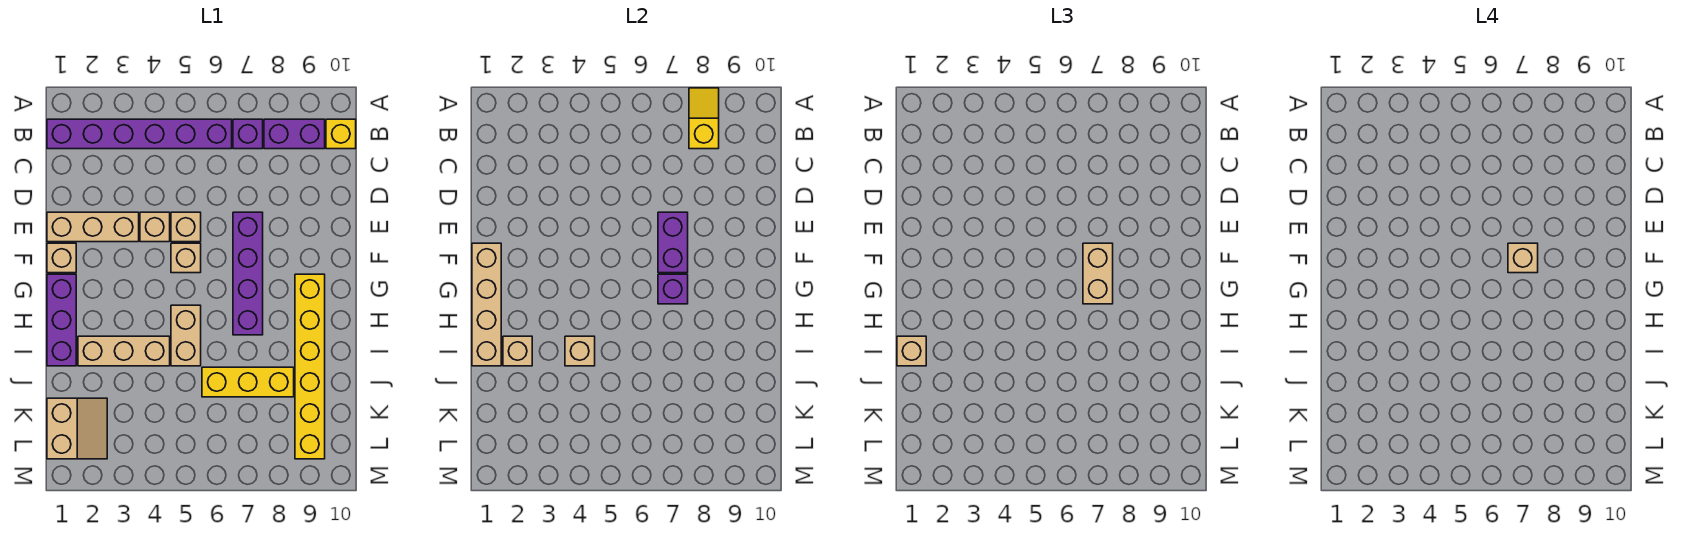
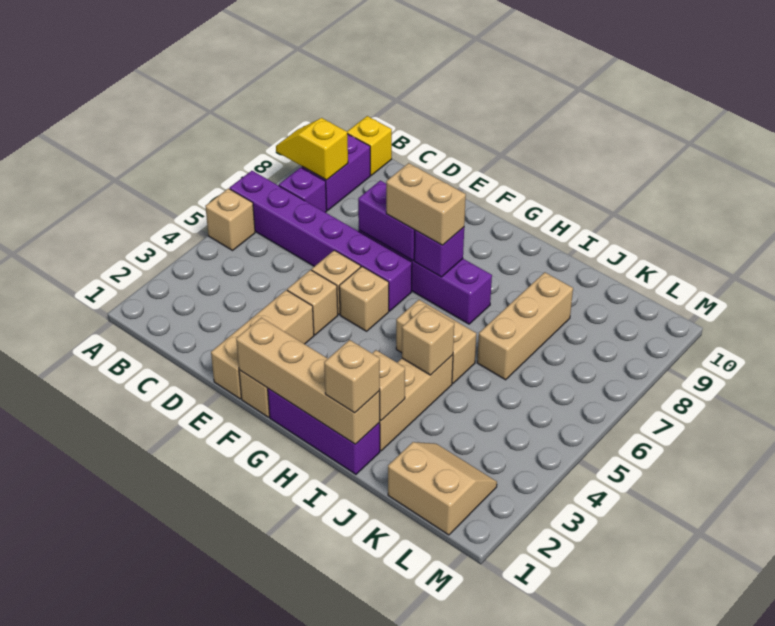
purple 1x6 brick [47,119,232,149] -> purple 1x6 brick turned to [230,171,412,311]
tan 1x1 brick [1508,243,1538,273] -> tan 1x1 brick moved to [205,188,255,250]
yellow 1x6 brick [295,274,325,459] -> none
yellow 1x3 brick [202,367,294,397] -> tan 1x3 brick [477,272,573,380]

